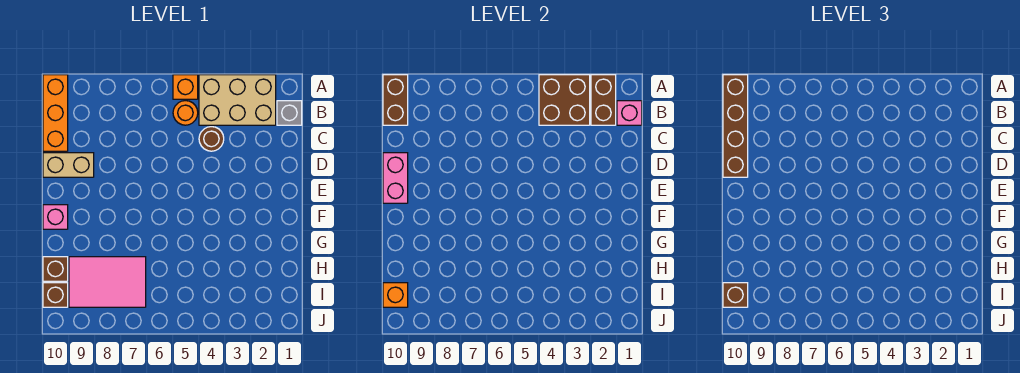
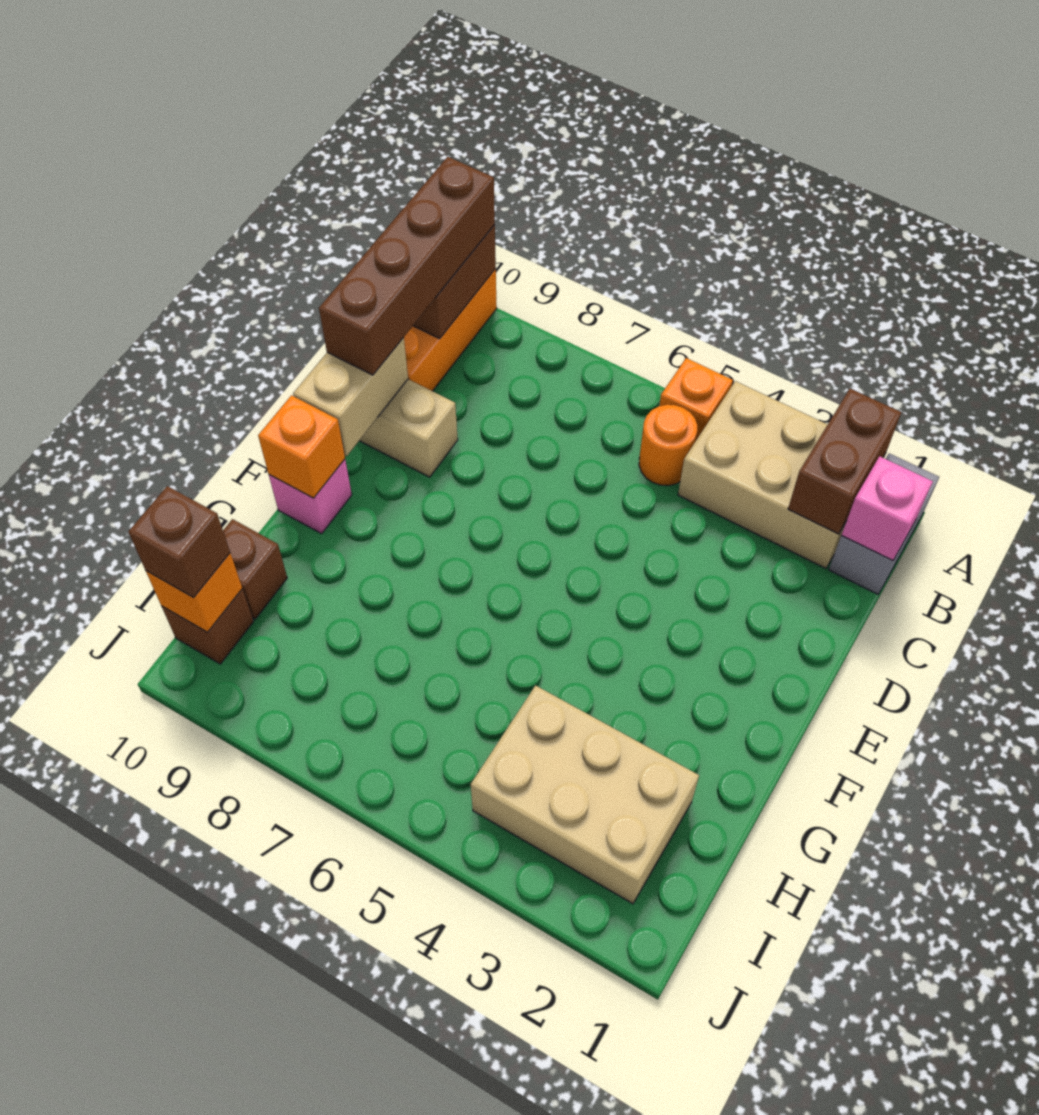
brown 2x2 brick [539,75,590,125] -> none
grey 1x1 brick [277,101,302,125] -> grey 1x2 brick [829,453,939,594]
brown 1x1 round brick [199,127,224,151] -> none
pink 1x2 brick [383,153,408,203] -> tan 1x2 brick [293,338,408,456]
none -> orange 1x1 brick [258,395,345,498]
none -> tan 2x3 brick [471,685,699,904]
pink 2x3 tile [69,257,146,307] -> none

